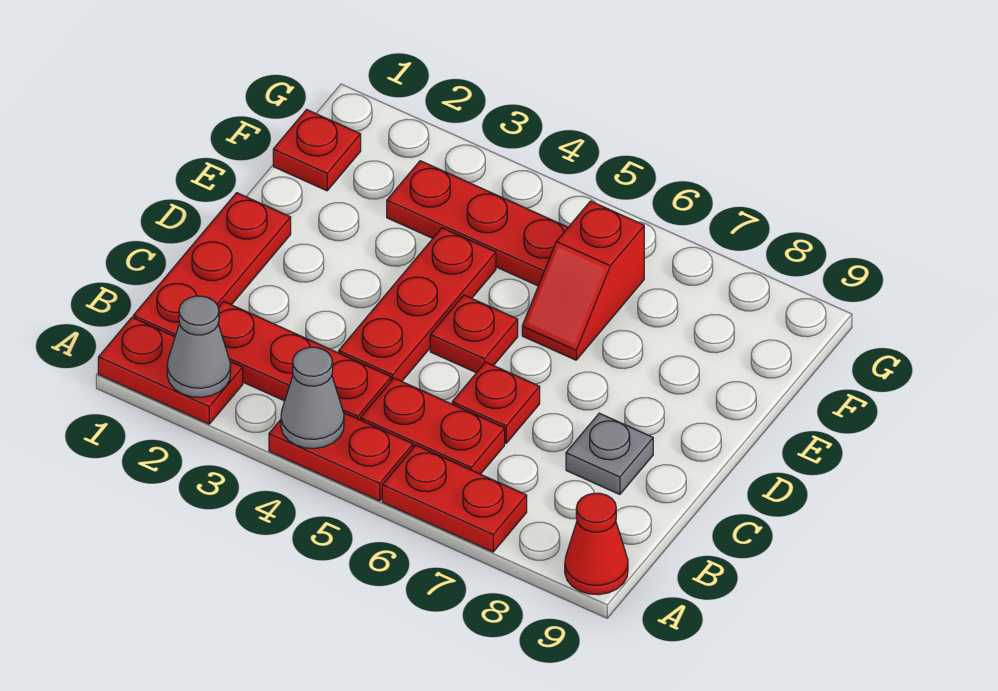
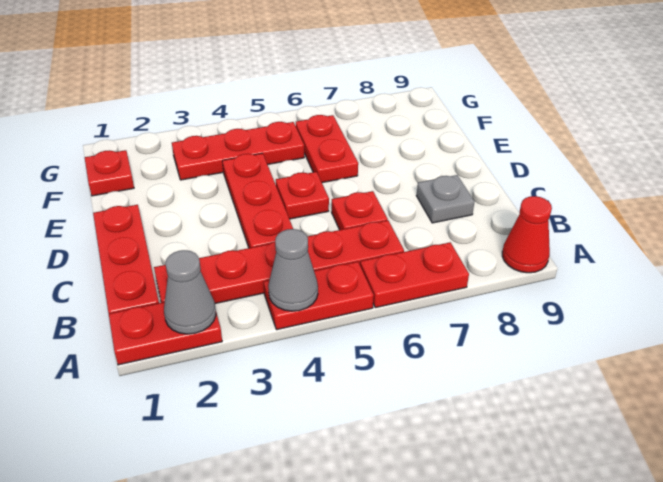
red 1x2 slope [522,201,644,360] -> red 1x2 plate [296,115,358,183]

